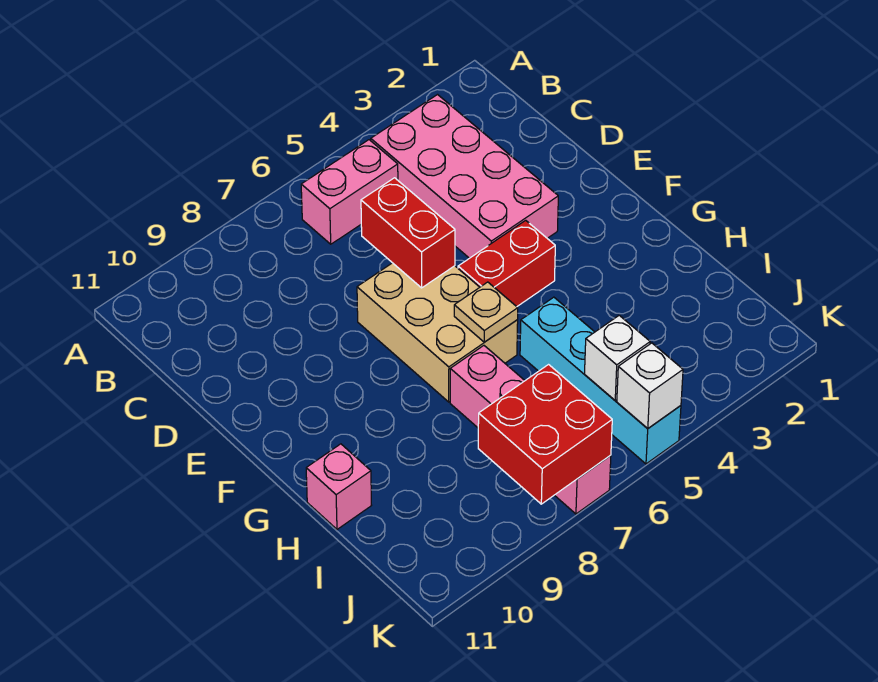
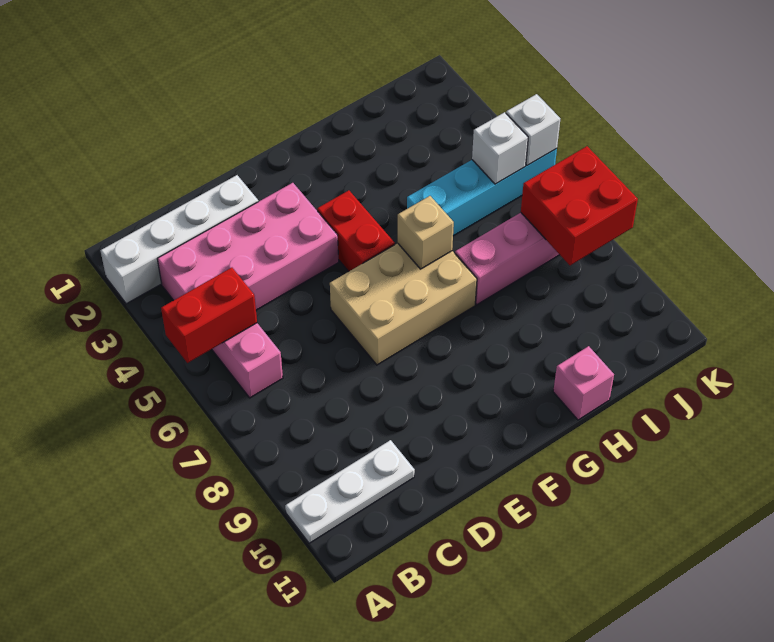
none -> white 1x4 brick [101,175,258,304]
none -> white 1x3 plate [285,440,415,543]
red 1x2 brick [361,178,455,288] -> red 1x2 brick moved to [161,268,257,363]
tan 1x1 plate [454,282,518,342] -> tan 1x1 brick [398,196,454,269]

